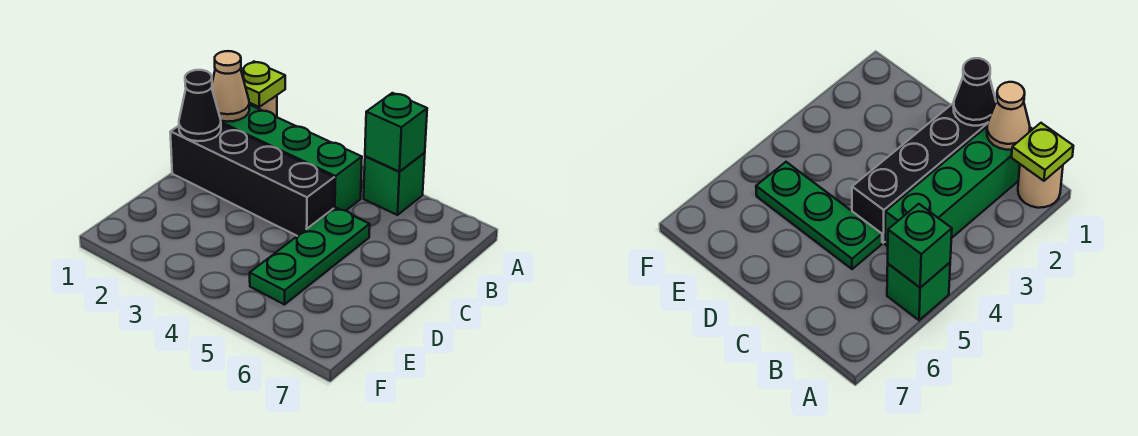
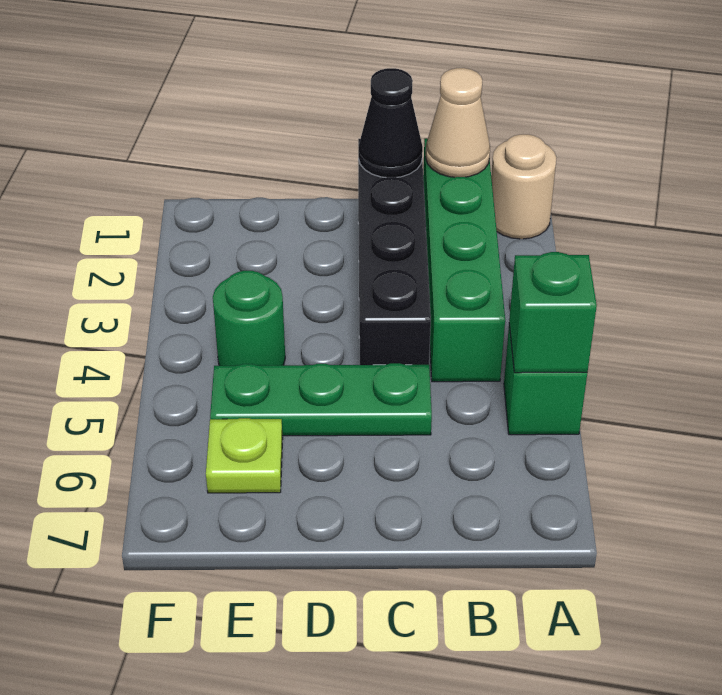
lime 1x1 plate [241,62,285,107] -> lime 1x1 plate moved to [206,418,283,493]
none -> green 1x1 round brick [213,271,285,366]

